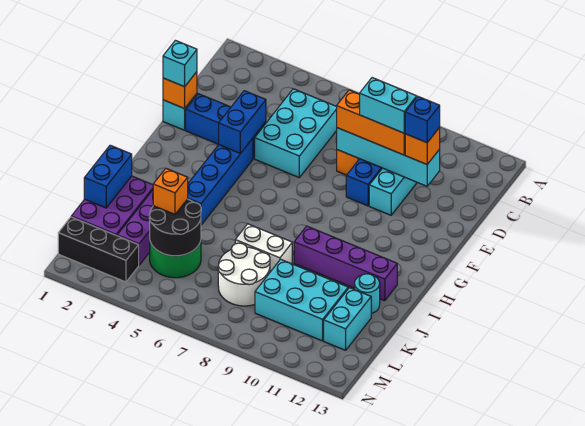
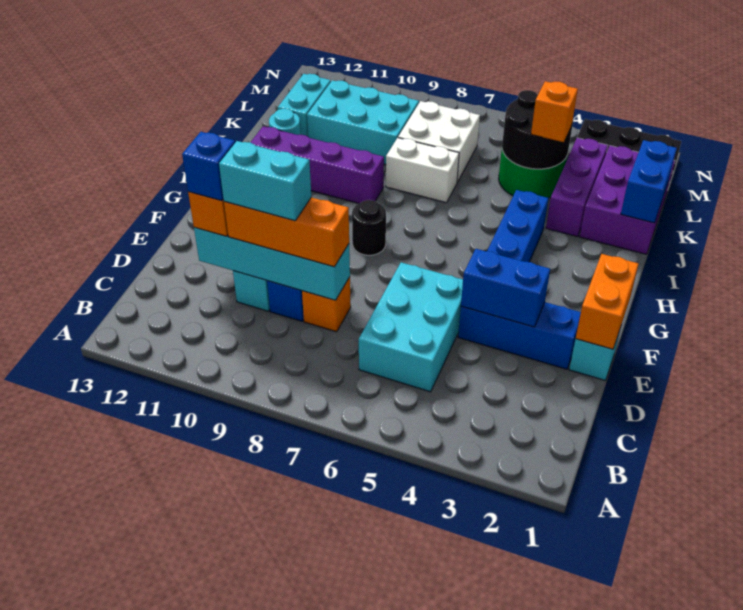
orange 1x1 brick [163,72,197,109] -> orange 1x2 brick [576,254,638,349]
cyan 1x1 brick [163,40,197,87] -> none
blue 1x2 brick [219,91,266,153] -> blue 1x2 brick turned to [461,249,550,327]
none -> black 1x1 round brick [352,200,386,255]
white 2x2 round brick [218,243,270,306] -> white 2x2 brick [398,101,480,182]

